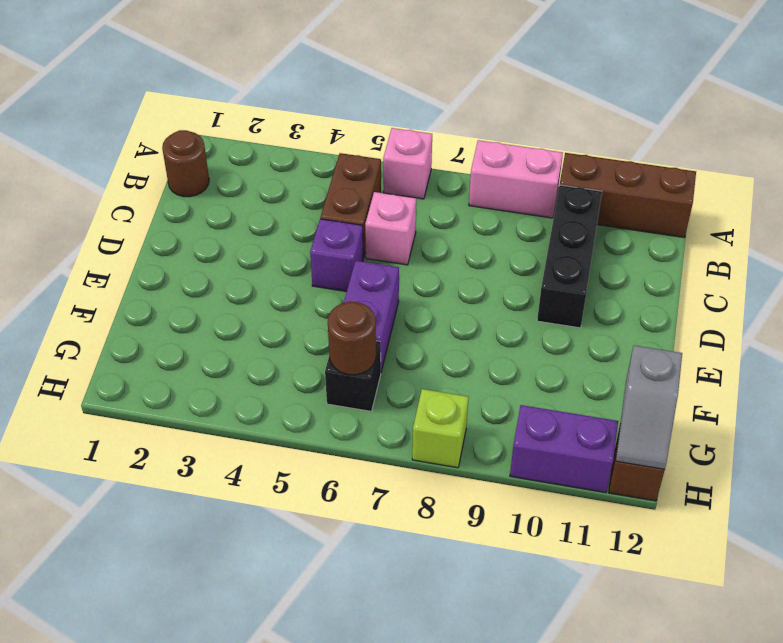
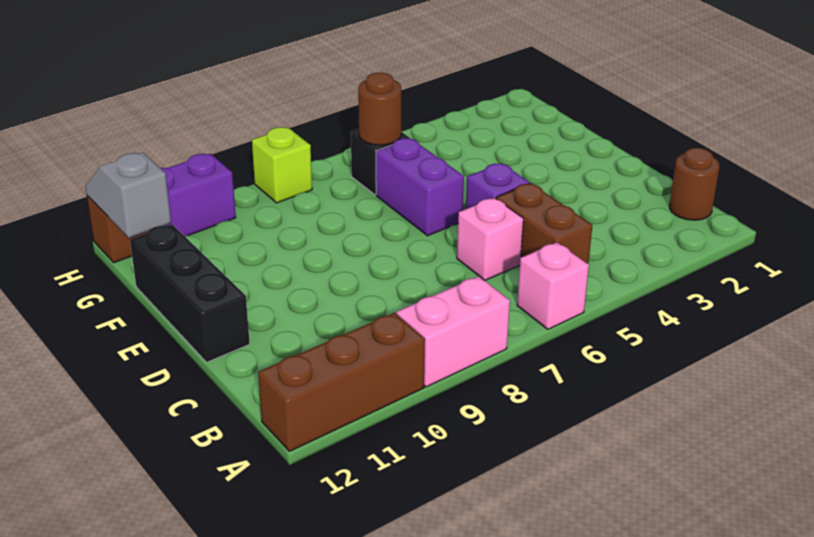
black 1x3 brick [537,185,602,328] -> black 1x3 brick moved to [130,224,250,362]

